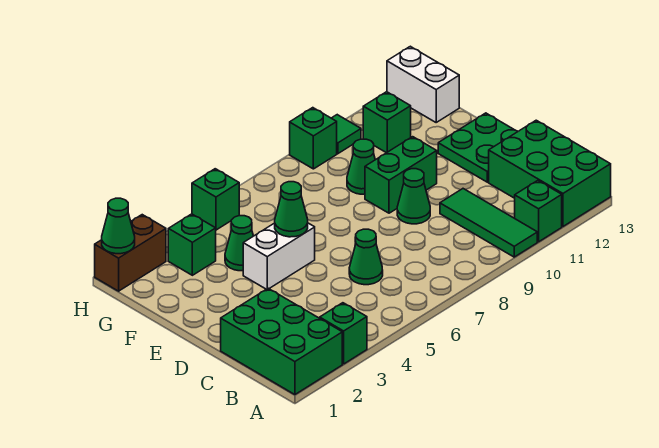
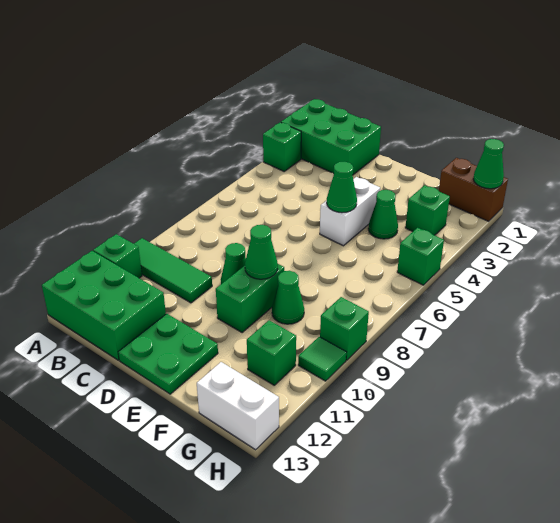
green 1x1 cone [349,229,383,285] -> green 1x1 cone moved to [245,225,278,279]
brown 1x2 brick [95,215,166,291] -> brown 1x2 brick turned to [439,158,508,221]

